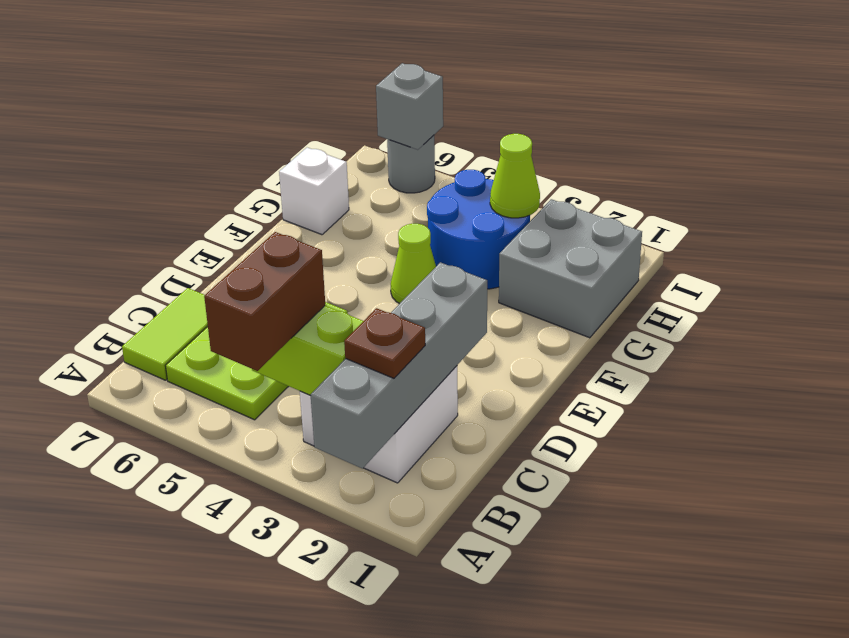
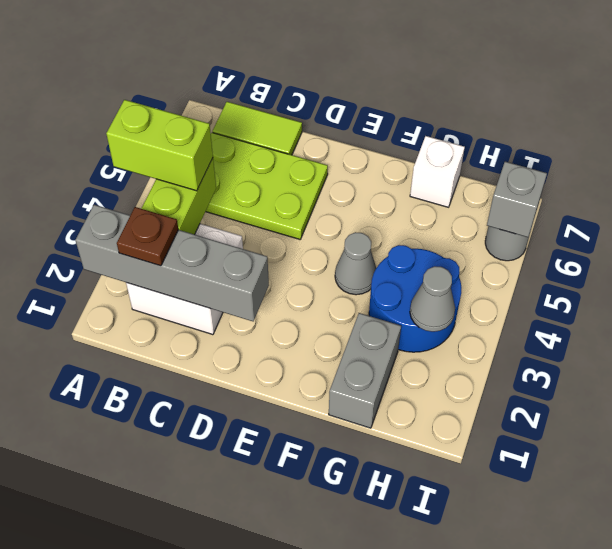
brown 1x2 brick [204,232,325,371] -> lime 1x2 brick [106,100,213,191]
lime 1x1 cone [391,224,436,304] -> grey 1x1 cone [335,232,376,295]
grey 2x2 brick [499,199,642,338] -> grey 1x2 brick [329,313,401,428]
lime 1x1 cone [490,134,540,218] -> grey 1x1 cone [410,266,455,332]

